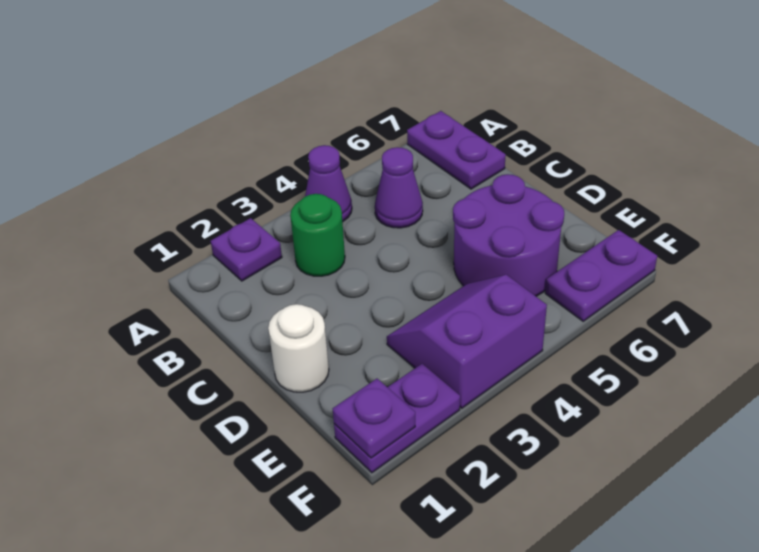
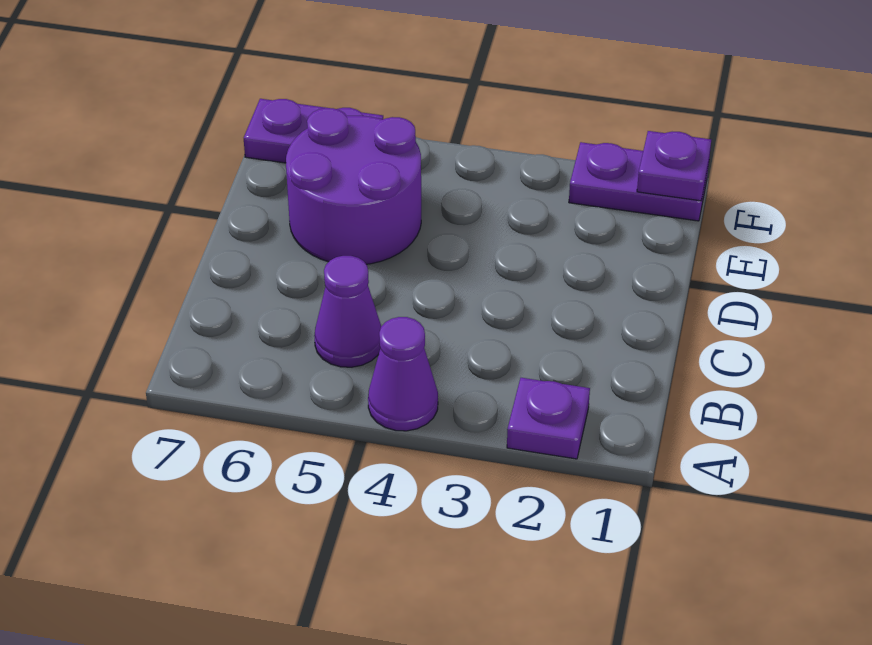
purple 1x2 plate [407,111,506,189] -> none
green 1x1 round brick [290,194,345,276] -> none
white 1x1 round brick [268,304,329,392] -> none
purple 2x2 slope [387,275,547,408] -> none

